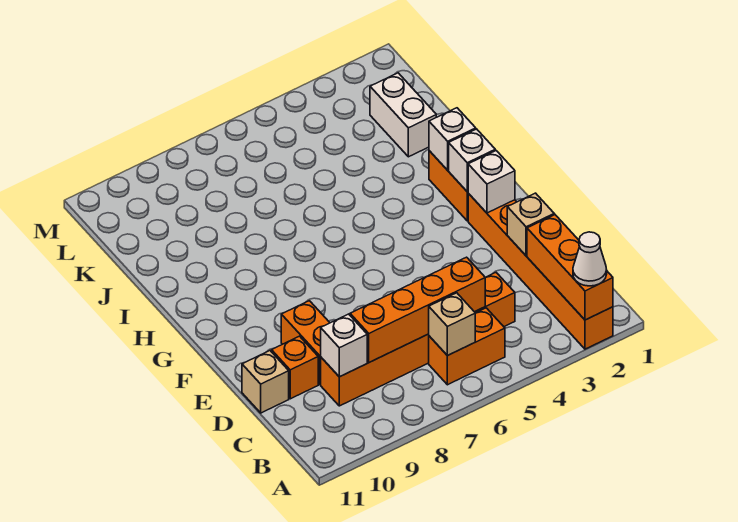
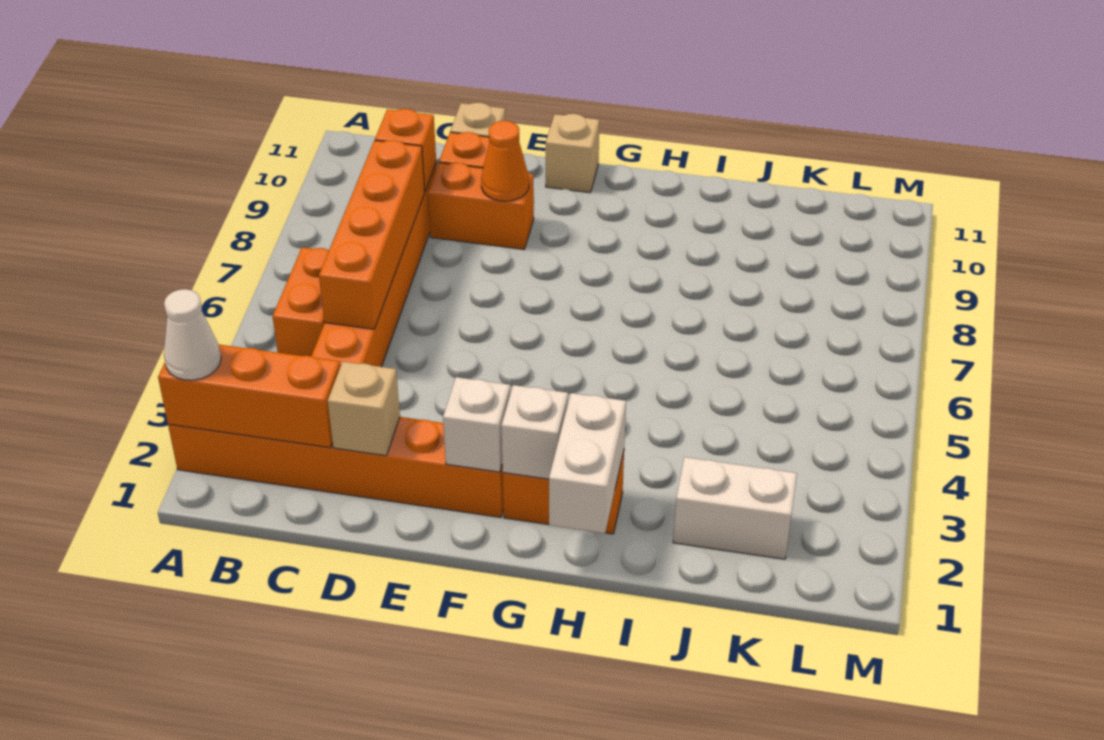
tan 1x1 brick [429,293,475,356] -> tan 1x1 brick moved to [546,114,599,193]
white 1x1 brick [321,314,367,377] -> orange 1x1 brick [375,109,436,191]
none -> orange 1x1 cone [481,121,529,201]
white 1x1 brick [429,108,476,170] -> white 1x2 brick [549,393,626,533]

